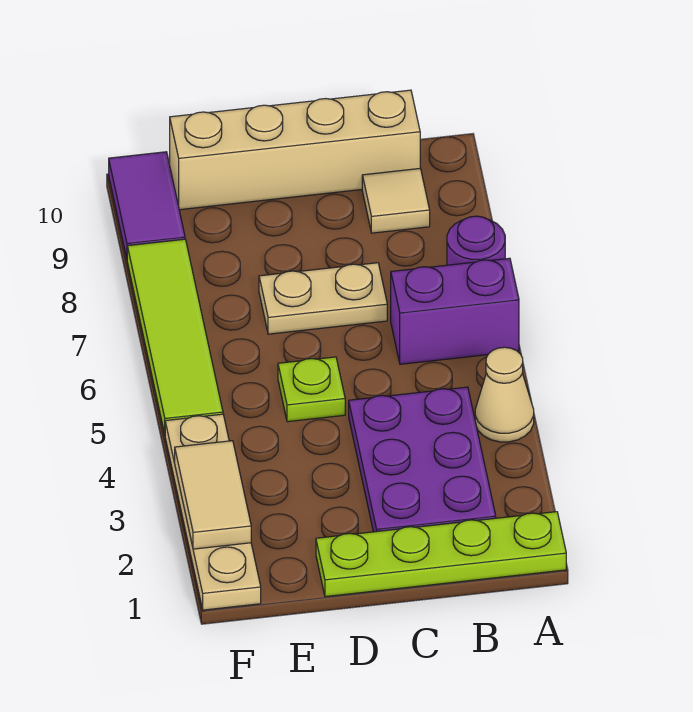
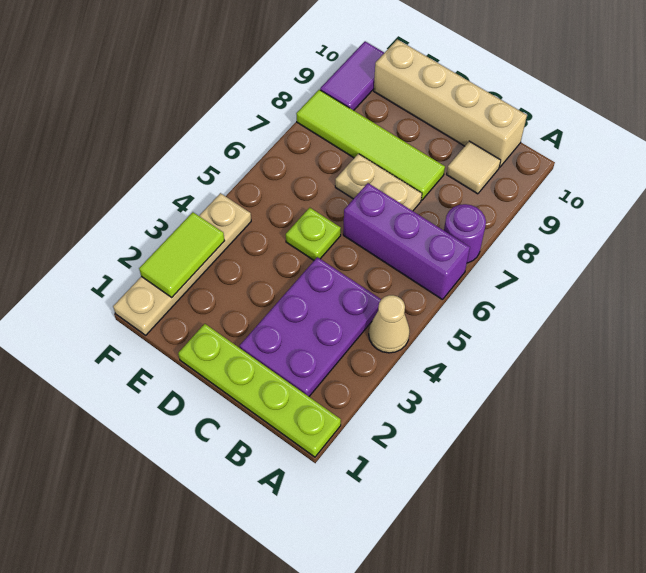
purple 1x2 brick [391,258,519,364] -> purple 1x3 brick [343,183,470,300]
tan 1x2 tile [175,441,251,549] -> lime 1x2 tile [139,212,225,297]
lime 1x4 tile [127,239,223,434] -> lime 1x4 tile turned to [296,90,445,200]

